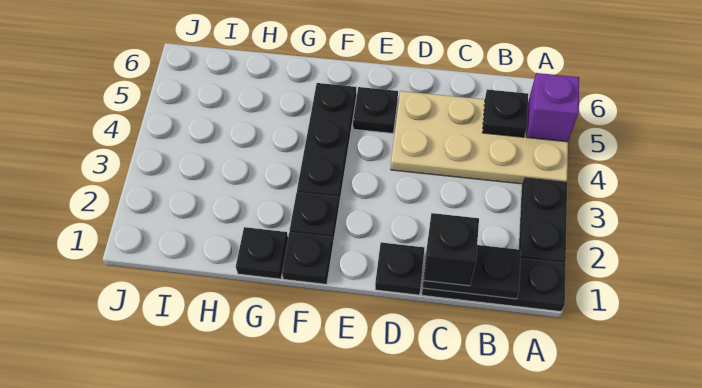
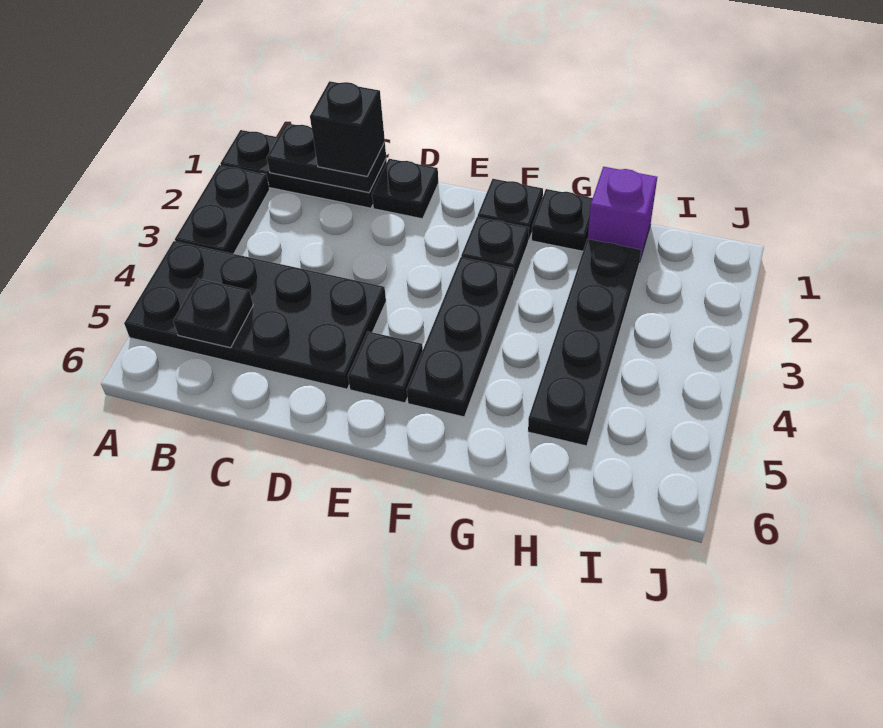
tan 2x4 plate [391,91,568,184] -> black 2x4 plate [124,241,386,389]
purple 1x1 brick [526,73,579,142] -> purple 1x1 brick moved to [588,167,657,260]
none -> black 1x4 plate [528,239,641,446]

